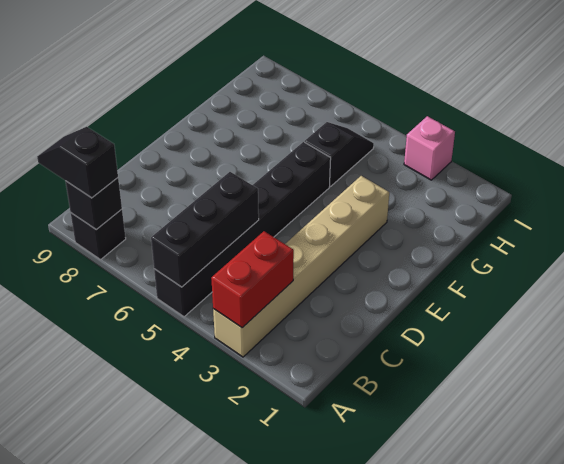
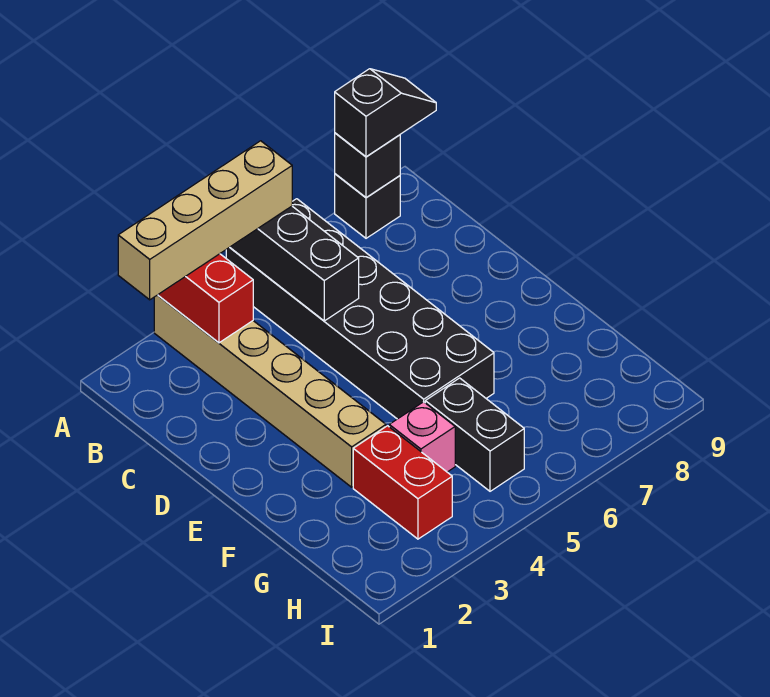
none -> tan 1x4 brick [118,141,292,300]
black 1x6 brick [154,142,331,317] -> black 2x6 brick [226,199,494,419]
none -> red 1x2 brick [353,426,452,539]
black 1x2 slope [305,122,374,187] -> black 1x2 brick [425,378,524,491]
pink 1x1 brick [404,116,455,180] -> pink 1x1 brick moved to [389,402,455,472]

